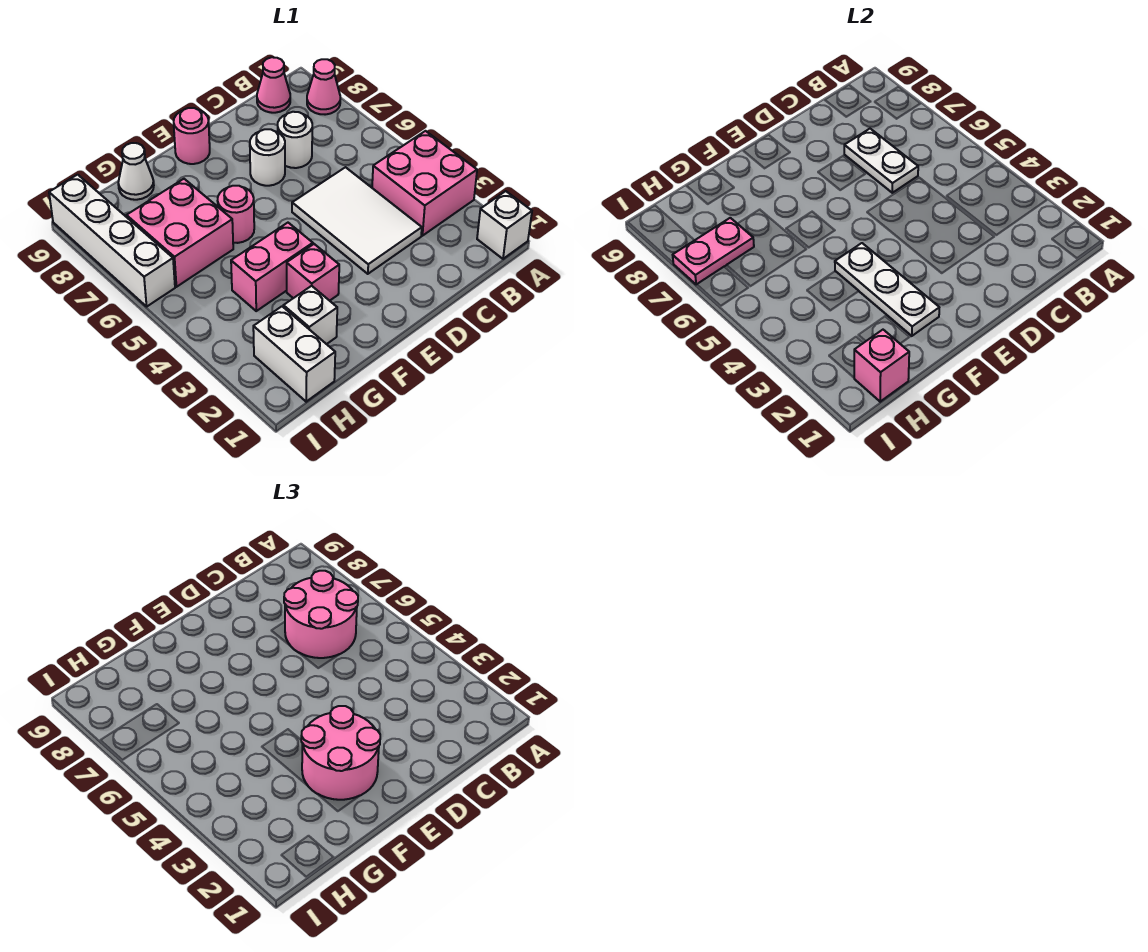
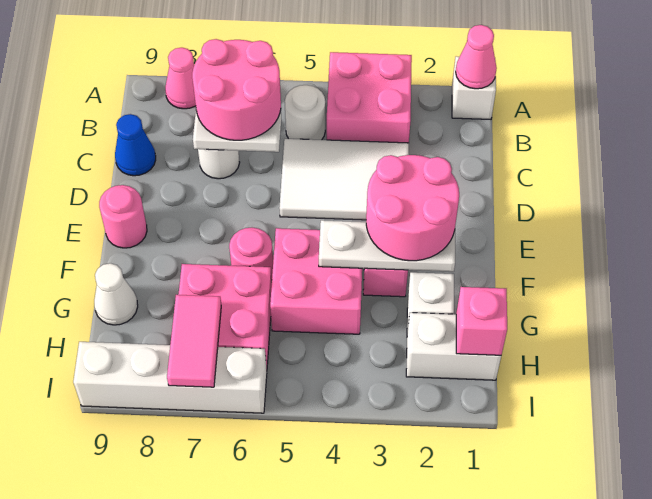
pink 1x1 cone [257,57,290,113] -> pink 1x1 cone moved to [456,25,497,89]
none -> blue 1x1 cone [115,114,156,176]
white 1x1 round brick [250,129,285,186] -> white 1x1 round brick moved to [285,85,325,140]
pink 1x2 brick [231,223,313,311] -> pink 2x2 brick [270,228,362,334]
pink 1x2 plate [673,218,754,285] -> pink 1x2 tile [167,295,221,387]

